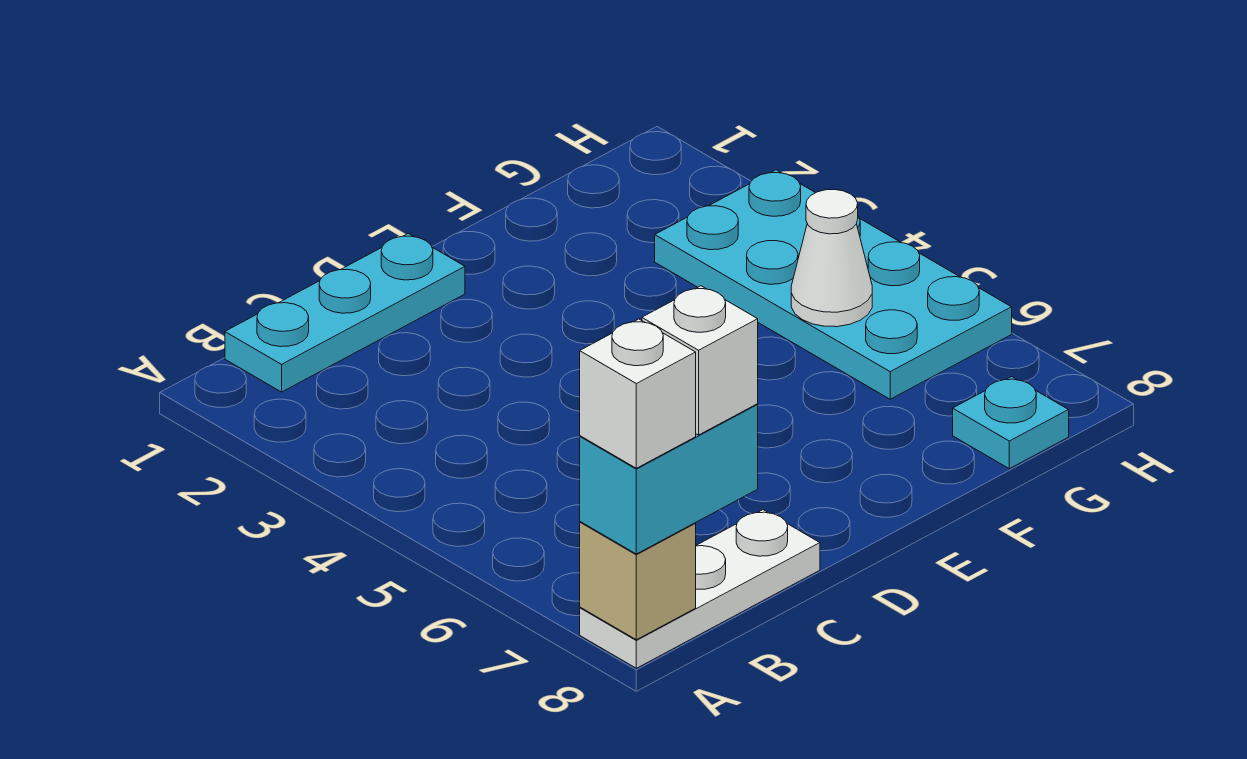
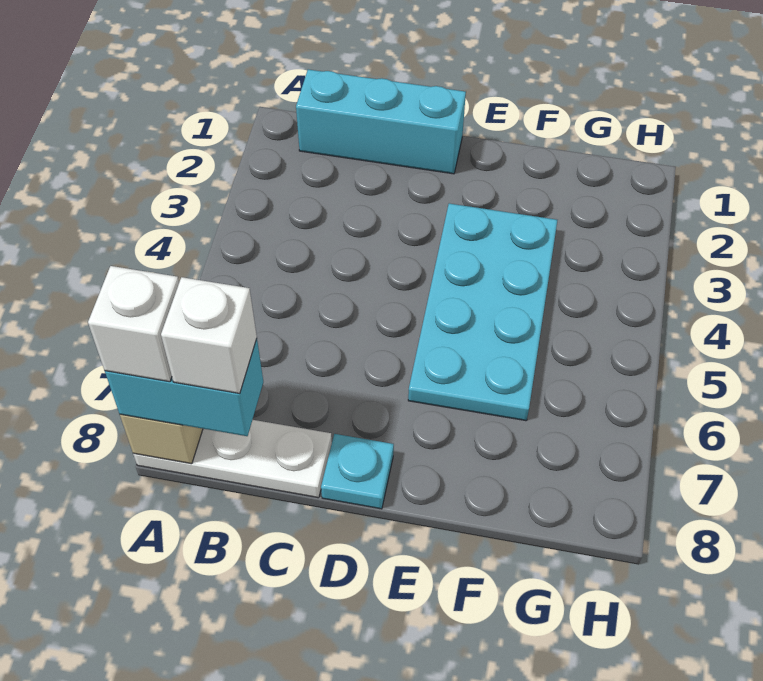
cyan 1x3 plate [225,233,465,392] -> cyan 1x3 brick [296,69,466,174]
cyan 2x4 plate [655,170,1012,399] -> cyan 2x4 plate moved to [408,203,557,421]
white 1x1 cone [791,190,872,327] -> none
cyan 1x1 plate [953,377,1069,469] -> cyan 1x1 plate moved to [321,434,394,509]

